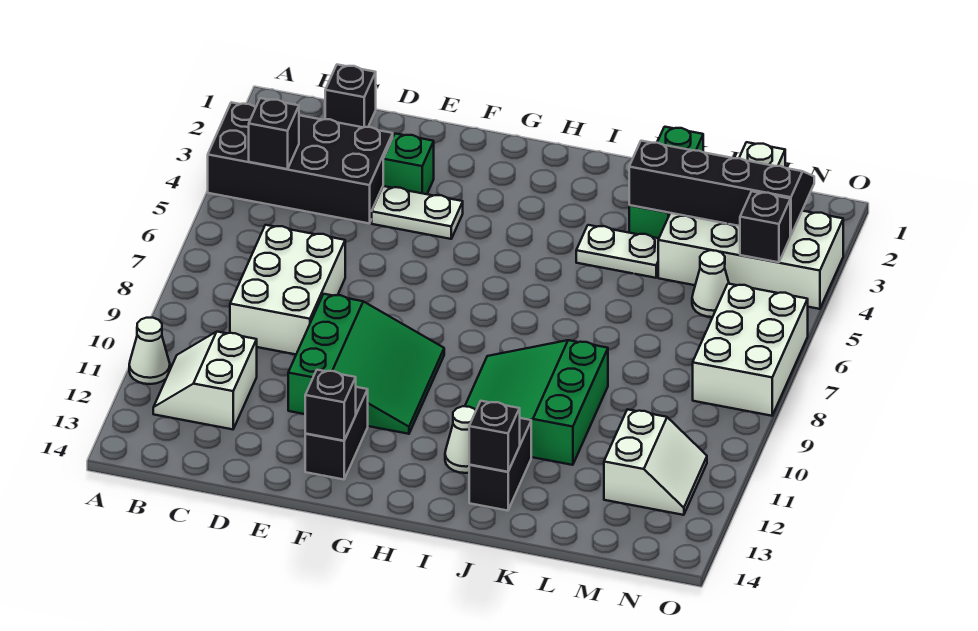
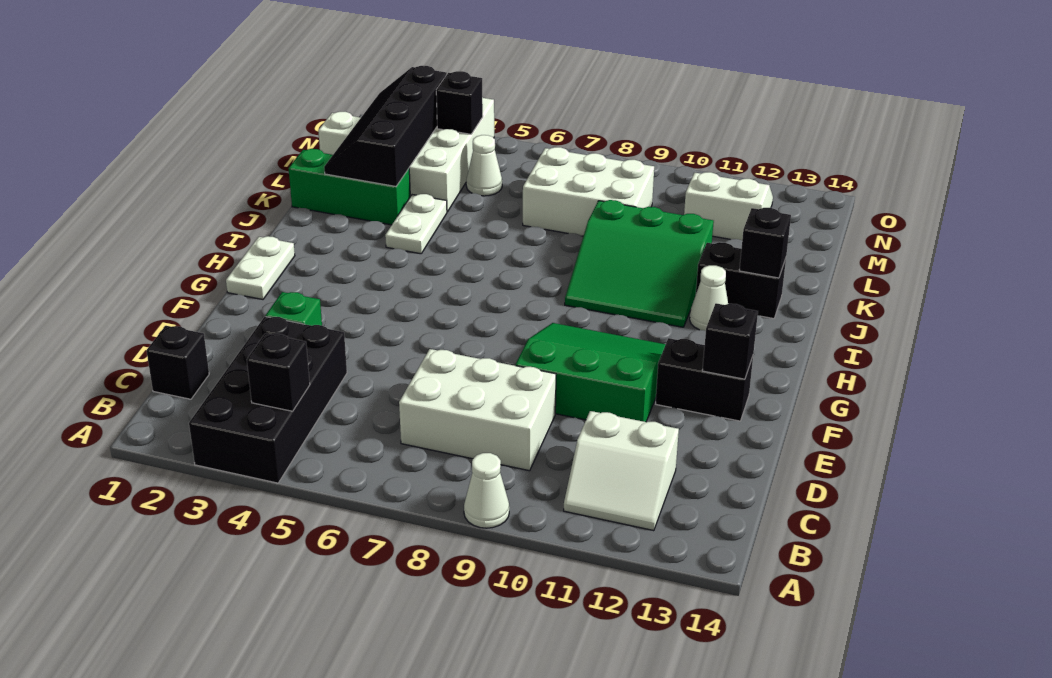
white 1x1 cone [129,318,170,384] -> white 1x1 cone moved to [464,453,509,528]
white 1x2 plate [372,186,463,239] -> white 1x2 plate moved to [226,236,295,299]
white 2x3 brick [693,284,808,416] -> white 2x3 brick moved to [523,147,654,236]

